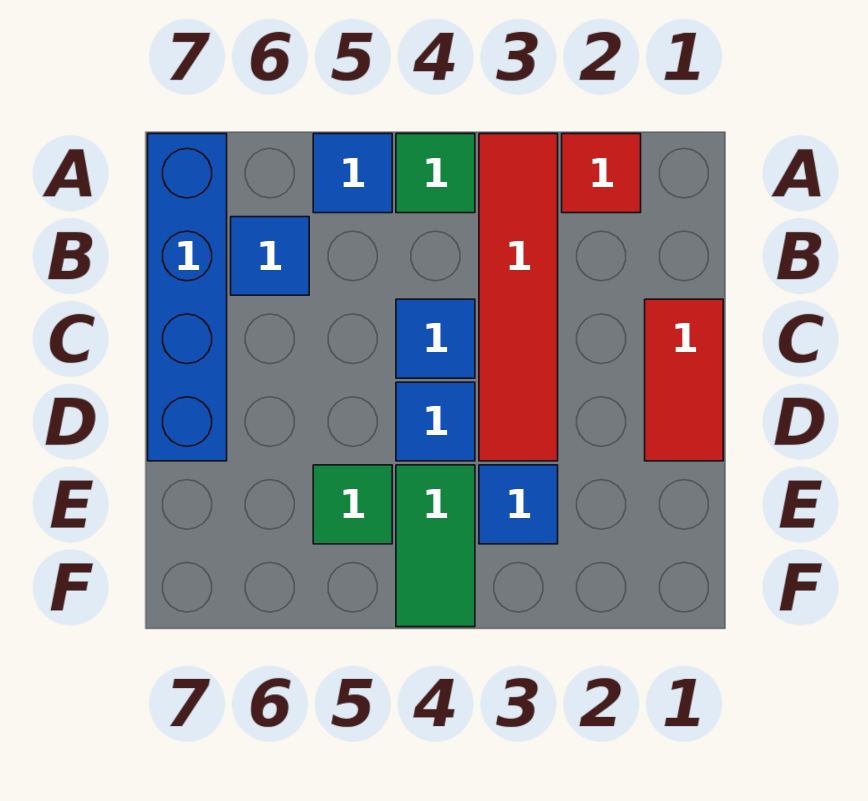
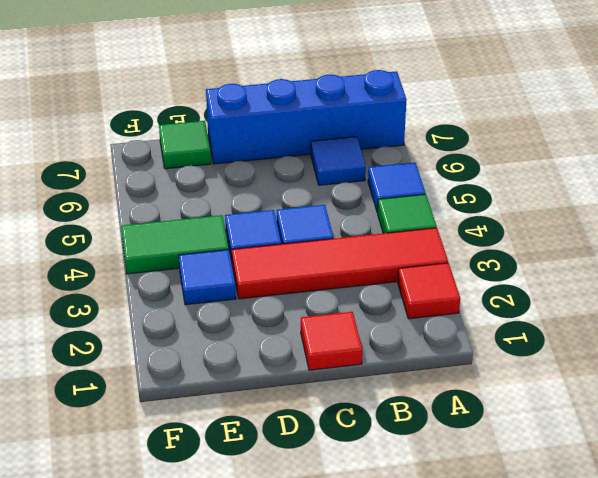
red 1x2 tile [645,299,723,461] -> red 1x1 tile [301,312,362,370]
green 1x1 tile [313,465,392,544] -> green 1x1 tile moved to [159,121,211,169]

